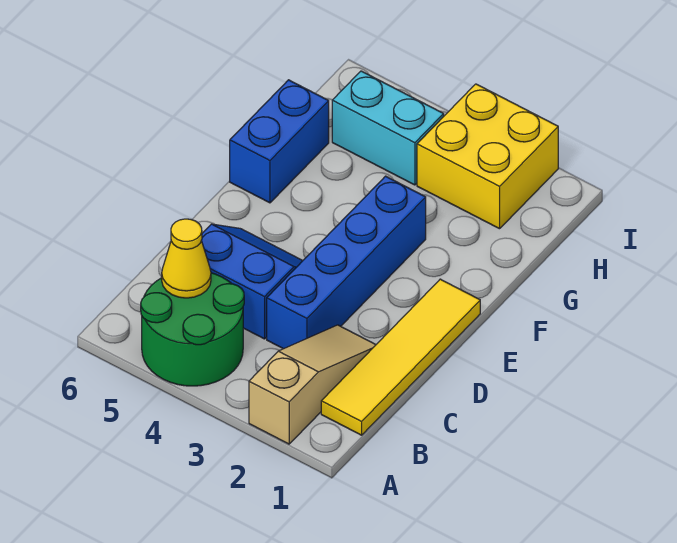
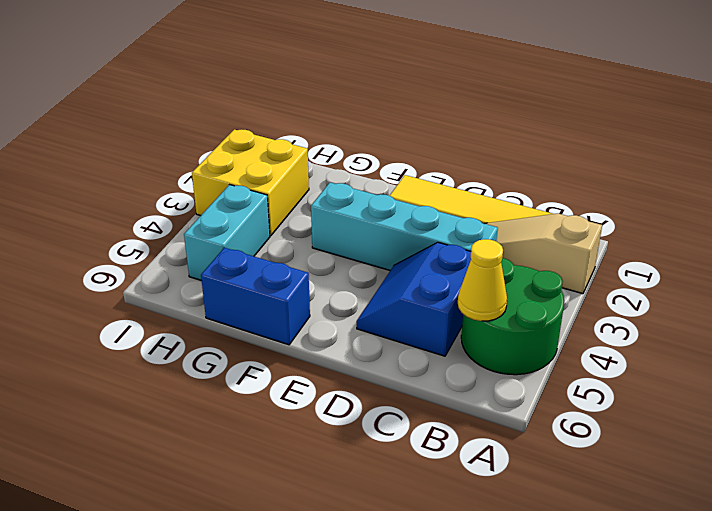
blue 1x4 brick [267,176,426,349] -> cyan 1x4 brick [311,182,498,270]

